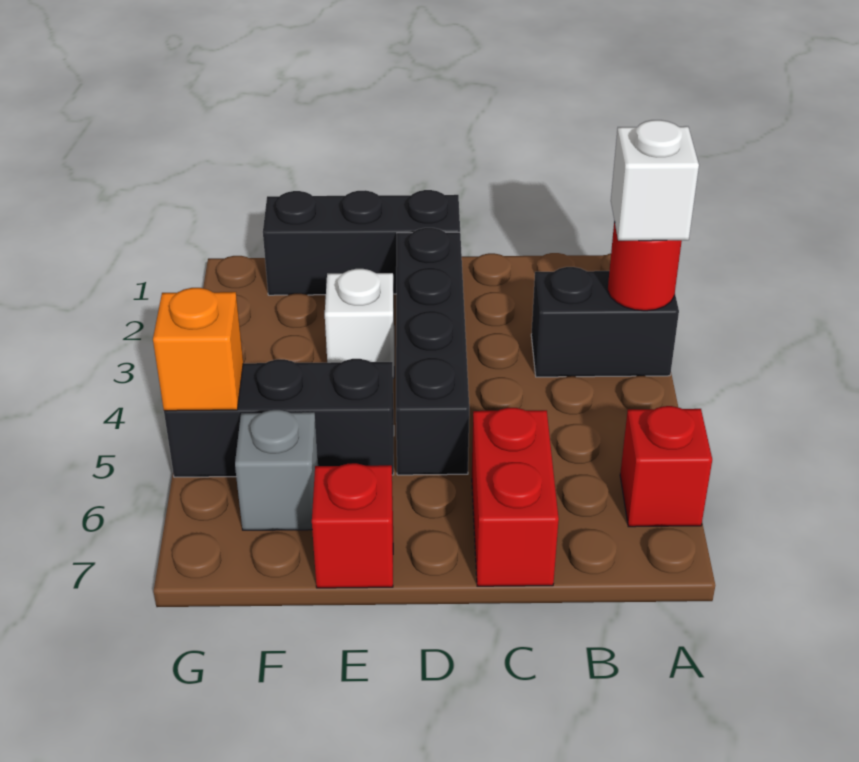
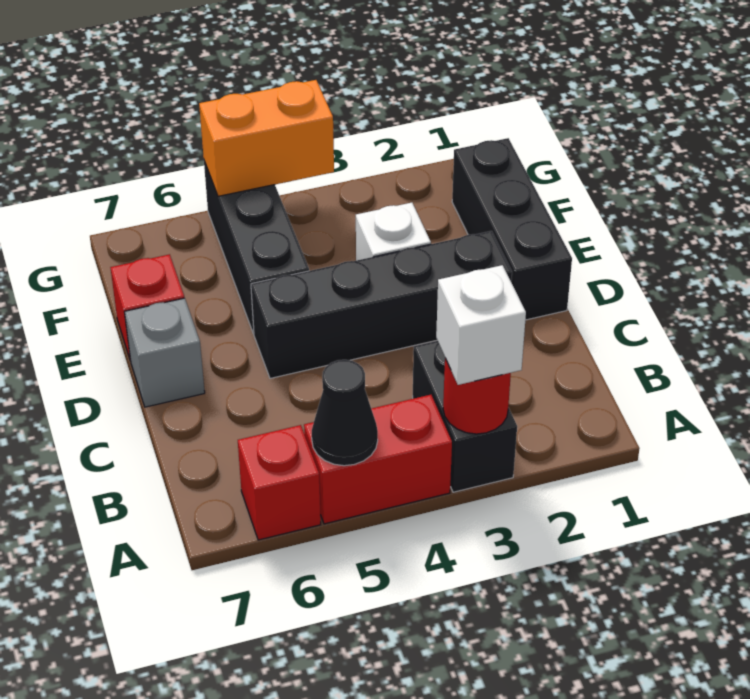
none -> black 1x1 cone [312,360,378,466]
red 1x2 brick [472,408,559,586] -> red 1x2 brick moved to [304,395,452,524]
grey 1x1 brick [235,410,318,530] -> grey 1x1 brick moved to [125,298,205,407]
orange 1x1 brick [153,288,243,411] -> orange 1x2 brick [199,80,334,196]

